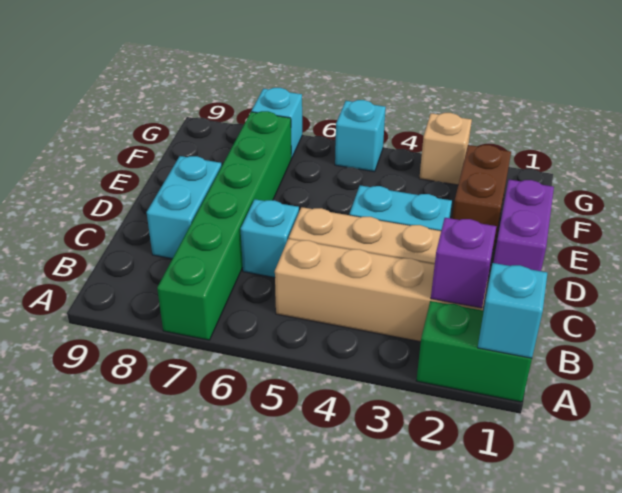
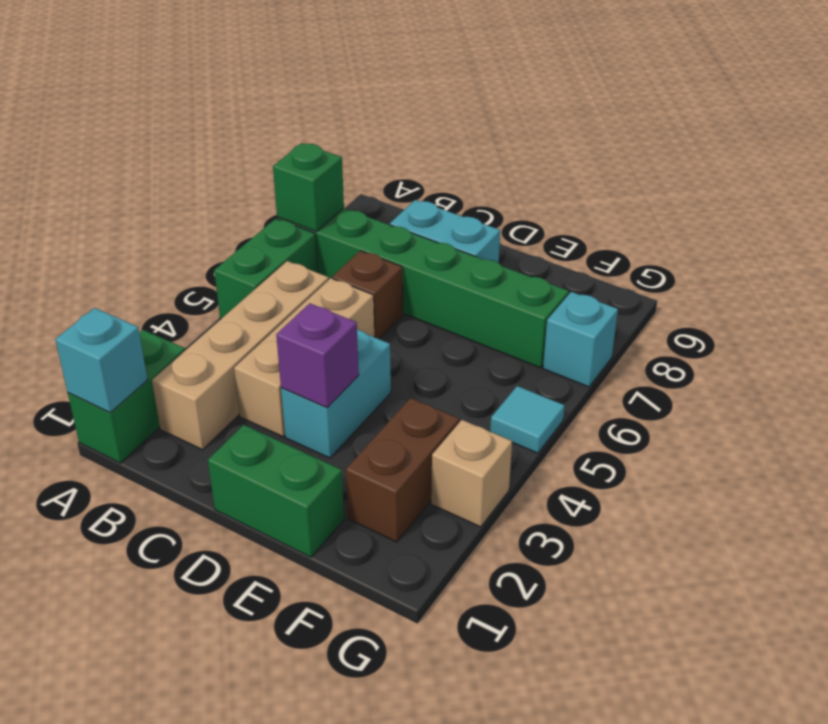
none -> green 1x2 brick [214,219,318,319]
none -> green 1x1 brick [273,143,344,232]
purple 1x1 brick [431,218,496,308] -> purple 1x1 brick moved to [276,303,359,408]
cyan 1x1 brick [241,199,299,277] -> brown 1x1 brick [332,251,403,339]
purple 1x2 brick [493,180,554,271] -> green 1x2 brick [208,425,344,557]
brown 1x2 brick [452,145,511,249] -> brown 1x2 brick turned to [346,398,459,542]
cyan 1x1 brick [335,100,386,172] -> cyan 1x1 tile [490,386,565,453]

